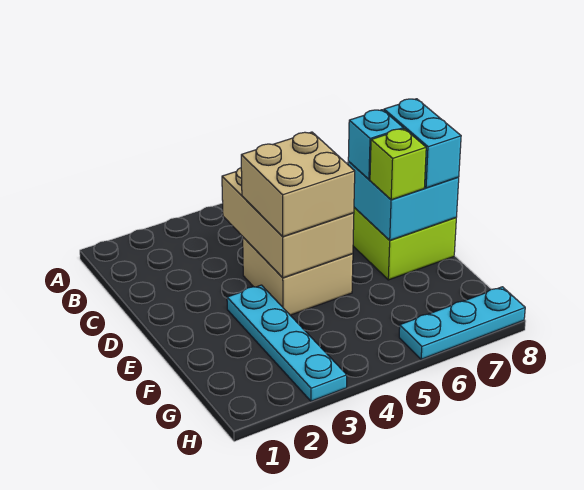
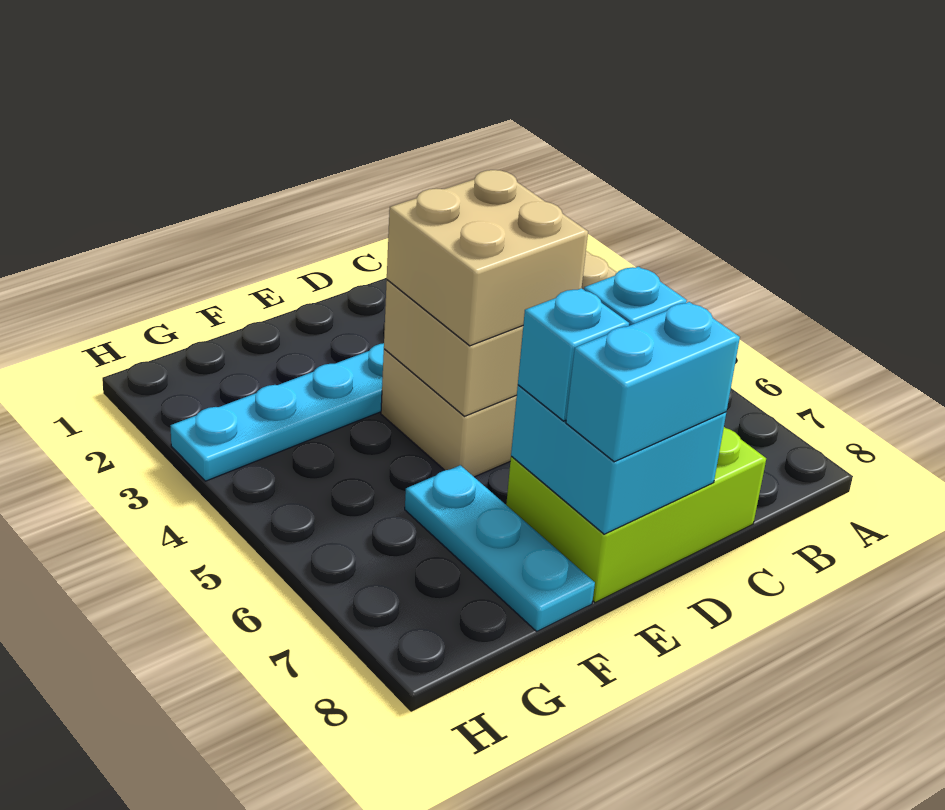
lime 1x1 brick [370,129,426,200] -> cyan 1x1 brick [518,288,629,421]
cyan 1x3 plate [399,287,525,359] -> cyan 1x3 plate moved to [405,465,595,631]

